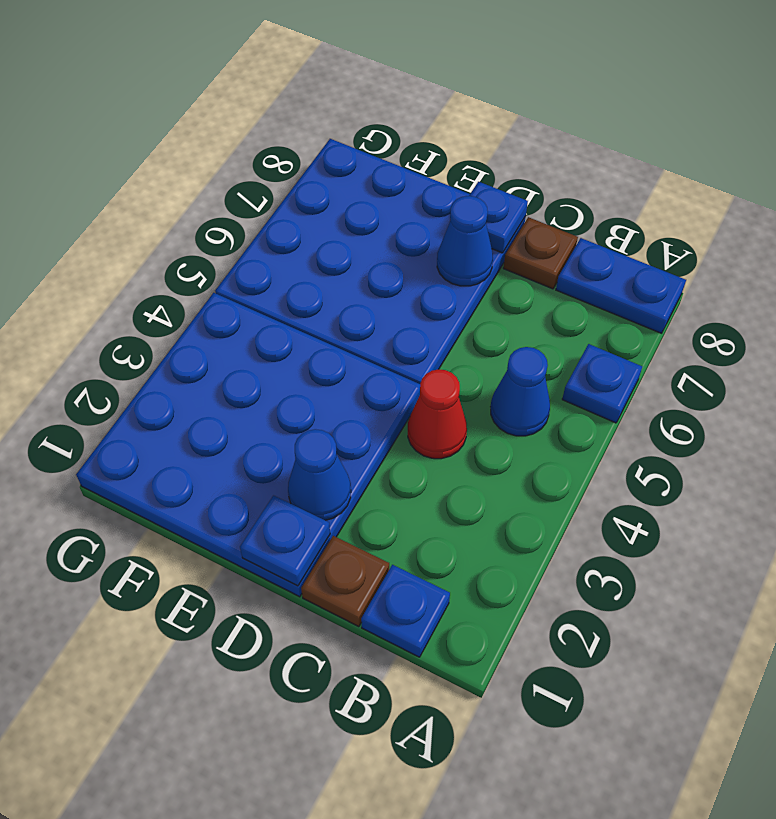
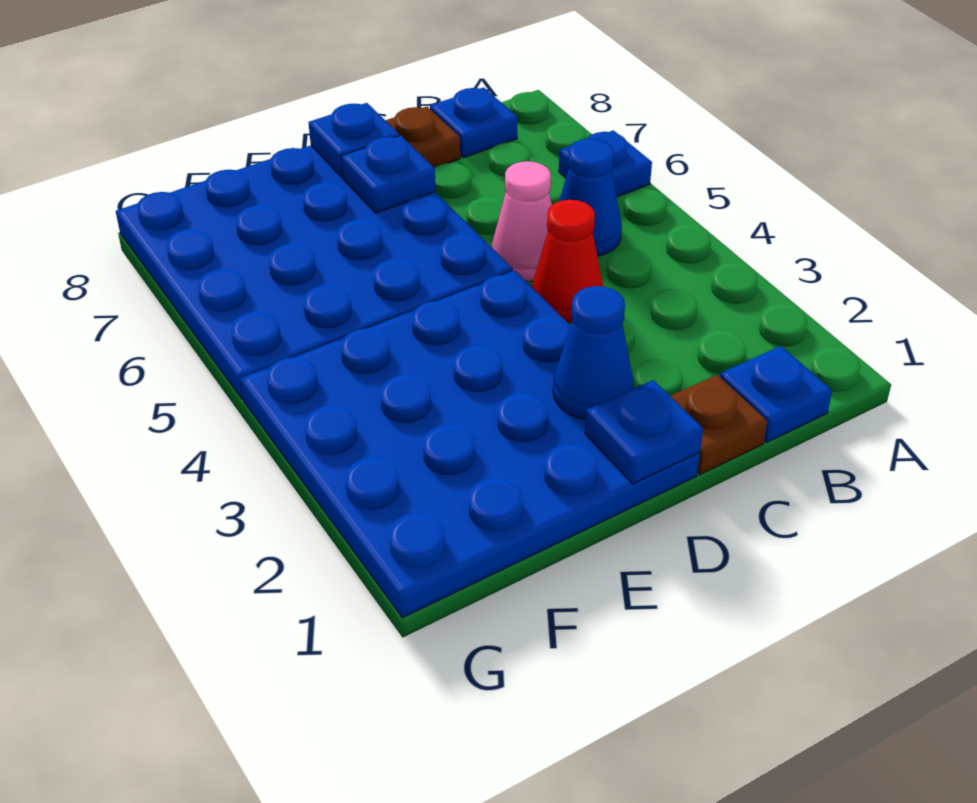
blue 1x2 plate [556,238,686,333] -> blue 1x1 plate [430,87,518,158]
none -> pink 1x1 cone [491,161,552,281]
blue 1x1 cone [437,196,493,286] -> blue 1x1 plate [341,136,436,213]

